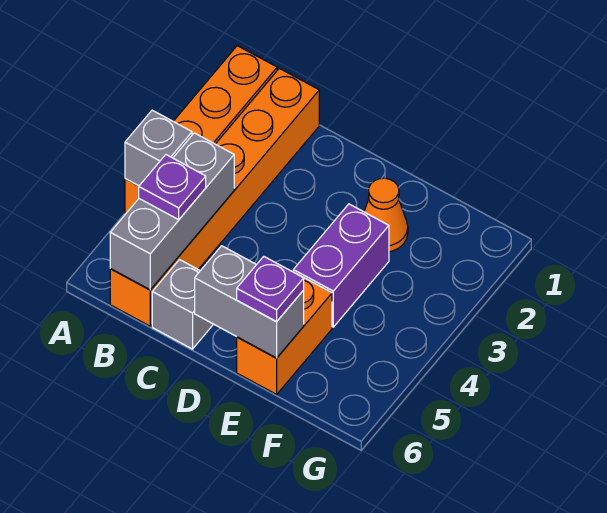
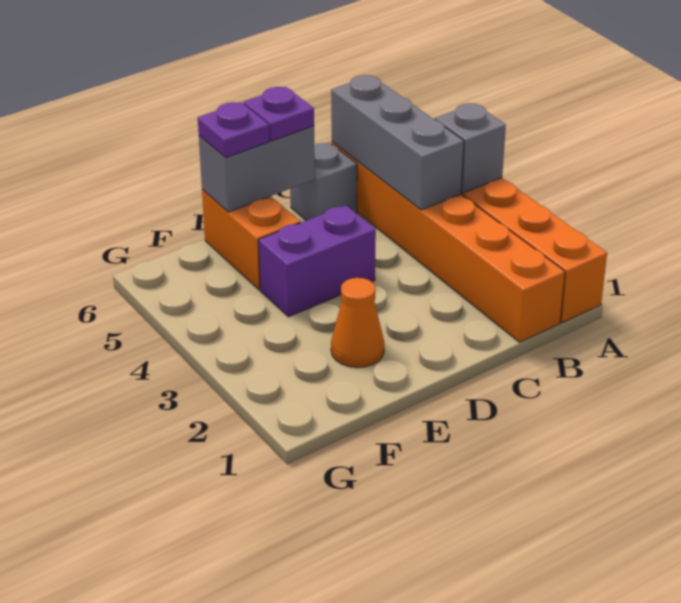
purple 1x1 plate [139,155,206,220] -> purple 1x1 plate moved to [244,87,314,141]
purple 1x2 brick [293,204,389,327] -> purple 1x2 brick turned to [259,205,376,317]

